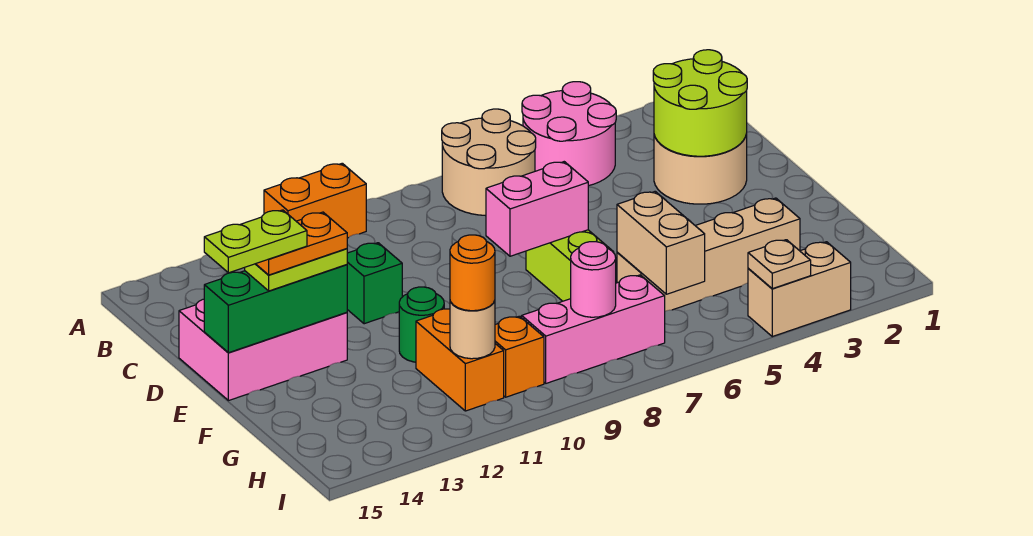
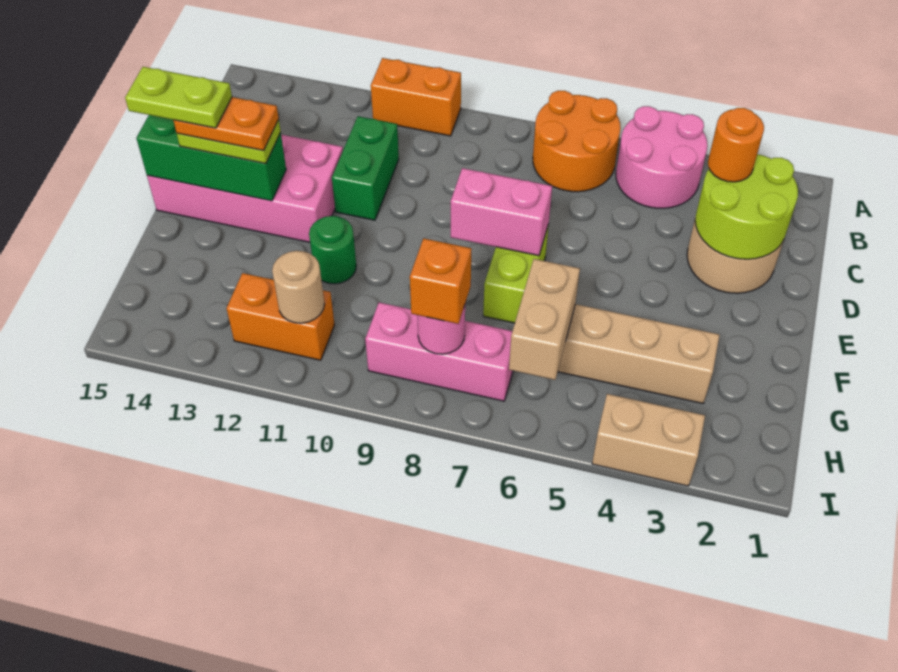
tan 2x2 round brick [442,109,536,216] -> orange 2x2 round brick [533,91,621,192]
green 1x1 brick [347,243,402,324] -> green 1x2 brick [332,116,399,220]
pink 2x3 brick [179,299,347,401] -> pink 2x4 brick [147,135,343,242]
orange 1x2 brick [416,309,504,411] -> orange 1x2 brick turned to [227,273,335,360]
orange 1x1 brick [495,316,544,397] -> orange 1x1 brick moved to [410,238,472,324]
orange 1x1 round brick [450,235,495,311] -> orange 1x1 round brick moved to [708,108,764,182]
tan 1x1 plate [748,240,811,289] -> none

